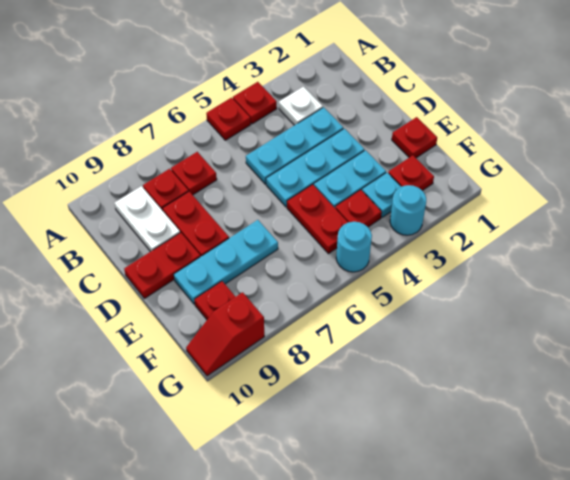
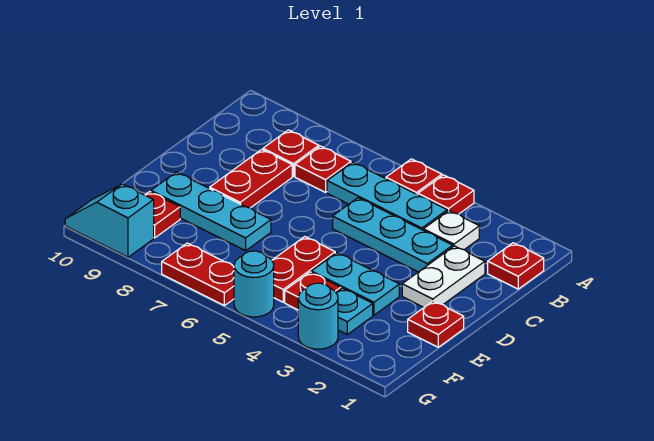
white 1x2 plate [114,186,180,252] -> white 1x2 plate moved to [402,246,485,307]
cyan 1x3 plate [266,129,365,207] -> cyan 1x3 plate moved to [327,162,447,230]
red 1x2 plate [124,233,200,298] -> red 1x2 plate moved to [162,243,234,306]
red 1x1 plate [388,155,434,191] -> red 1x1 plate moved to [488,243,544,289]
red 1x2 slope [186,292,264,376] -> cyan 1x2 slope [65,184,154,257]

